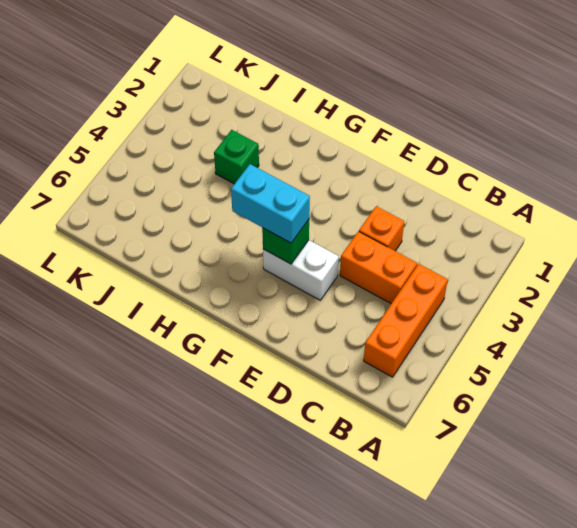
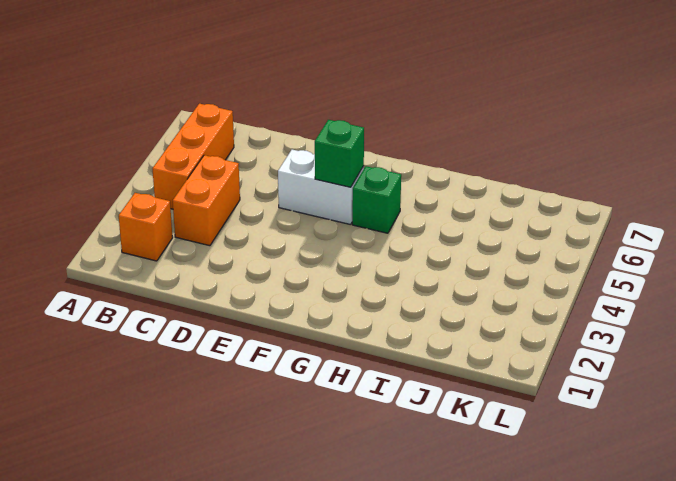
orange 1x2 brick [340,231,417,304] -> orange 1x2 brick turned to [173,155,240,246]
orange 1x1 brick [359,206,404,251] -> orange 1x1 brick moved to [119,193,173,261]
cyan 1x2 brick [231,164,310,243] -> none
green 1x1 brick [214,130,259,184] -> green 1x1 brick moved to [352,166,401,233]

